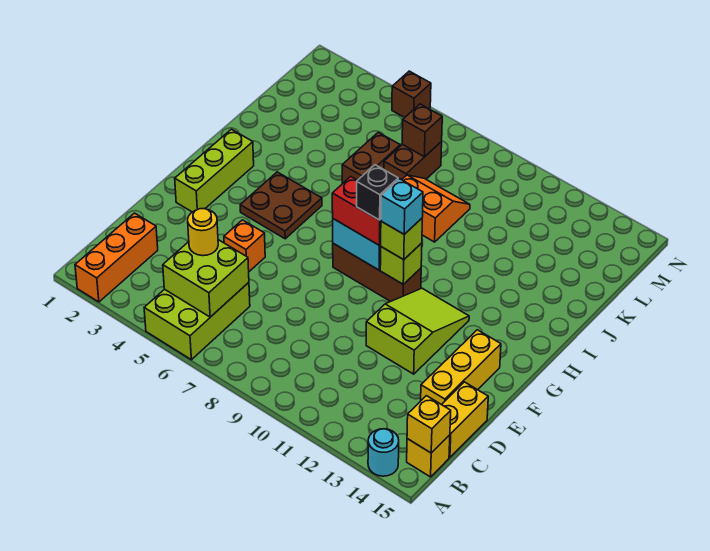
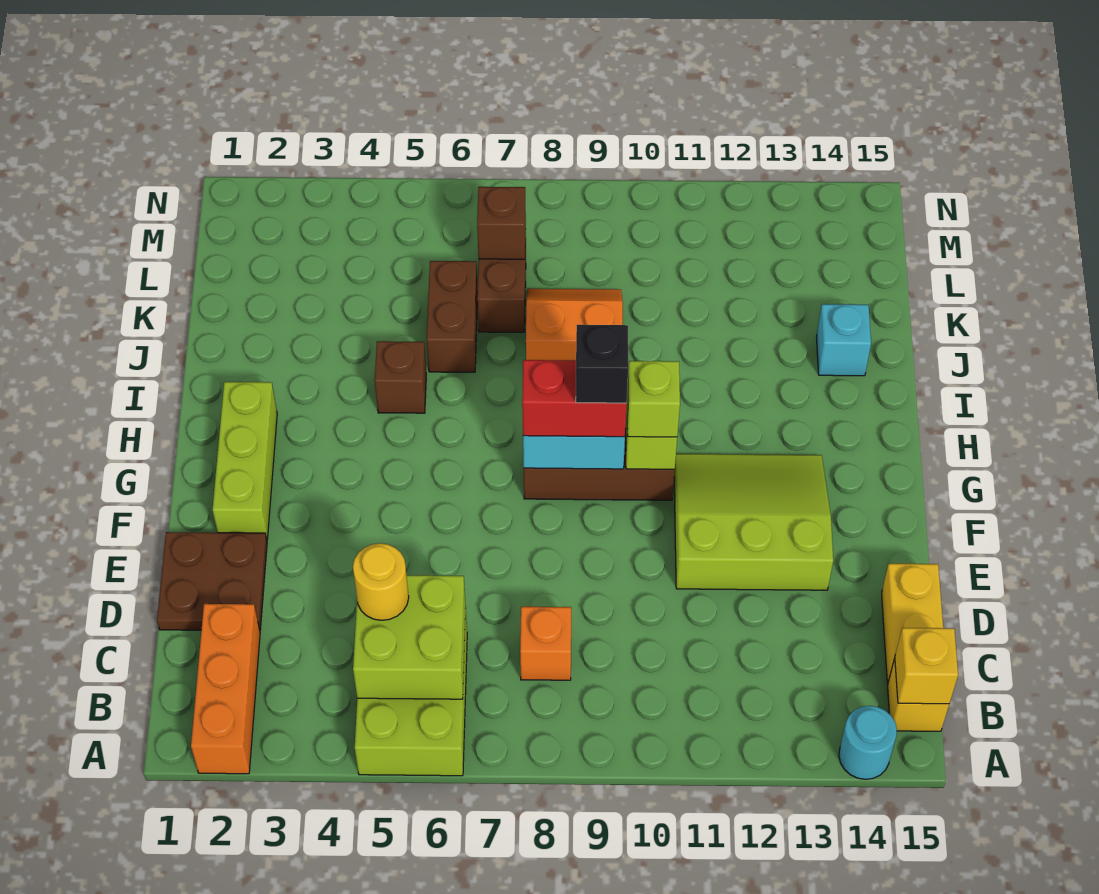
yellow 1x3 brick [421,330,501,404] -> none
orange 1x1 brick [224,220,265,271] -> orange 1x1 brick moved to [520,607,571,680]
lime 2x3 slope [366,288,469,374] -> lime 3x3 slope [674,454,833,590]
brown 2x2 plate [240,172,322,239] -> brown 2x2 plate moved to [157,532,267,630]
cyan 1x1 brick [381,179,423,234] -> cyan 1x1 brick moved to [817,304,871,376]
brown 1x1 brick [392,71,431,118] -> brown 1x1 brick moved to [375,341,426,413]

